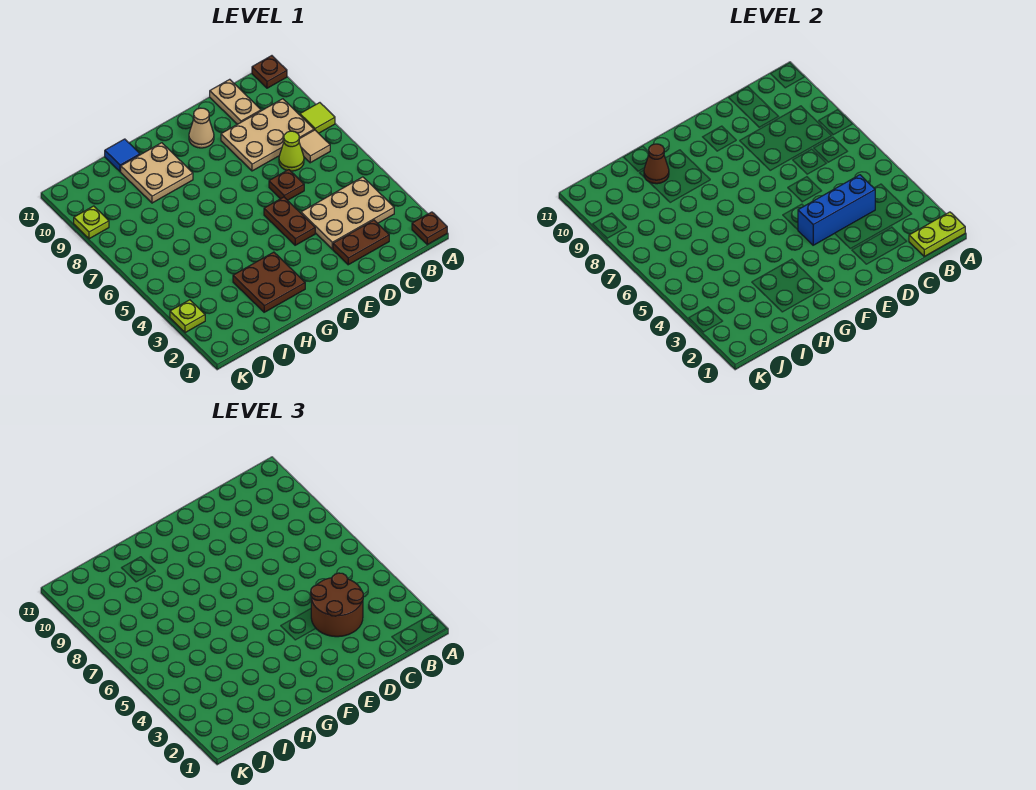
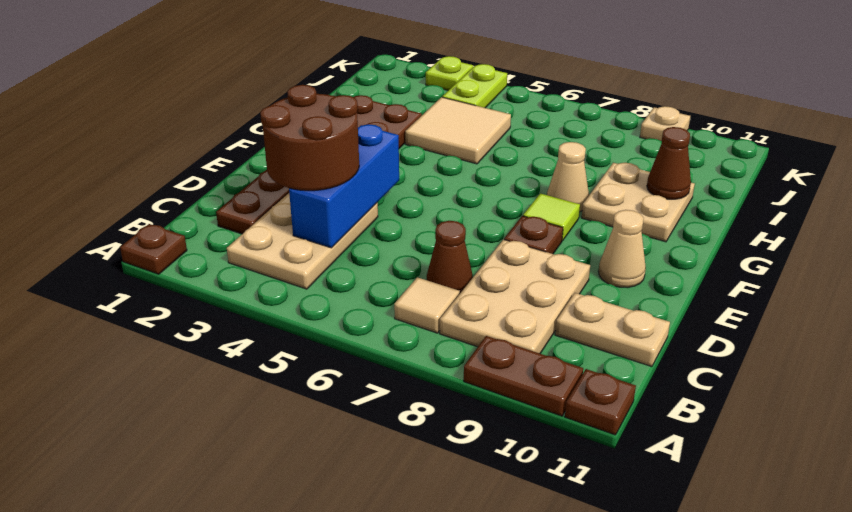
lime 1x2 plate [909,212,965,256] -> lime 1x2 plate moved to [442,64,507,108]
lime 1x1 tile [300,103,335,133] -> lime 1x1 tile moved to [523,193,580,241]
lime 1x1 cone [279,131,304,171] -> brown 1x1 cone [427,221,473,294]
brown 1x1 plate [269,170,304,200] -> brown 1x1 plate moved to [504,216,563,254]
brown 1x2 plate [264,197,315,245] -> brown 1x2 plate moved to [464,336,583,416]
none -> tan 1x1 cone [547,142,589,212]
none -> tan 2x2 tile [405,97,511,164]
blue 1x1 tile [105,139,140,172] -> none
lime 1x1 plate [74,206,109,239] -> tan 1x1 plate [640,106,690,141]

